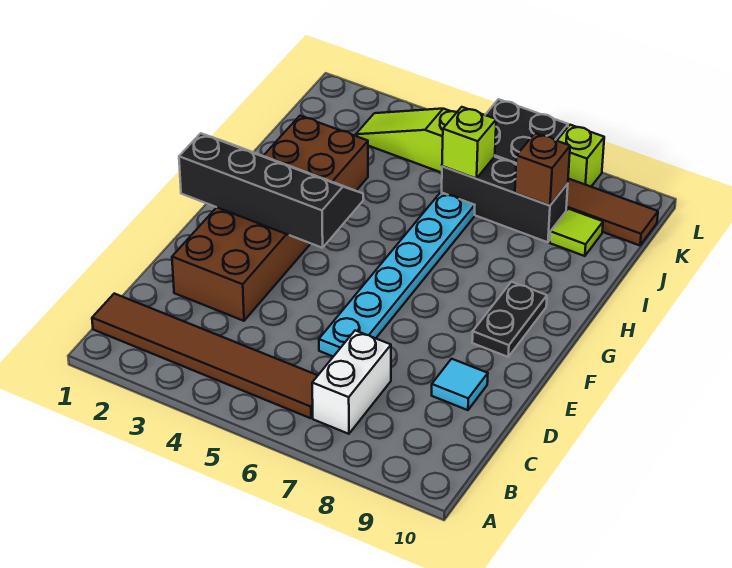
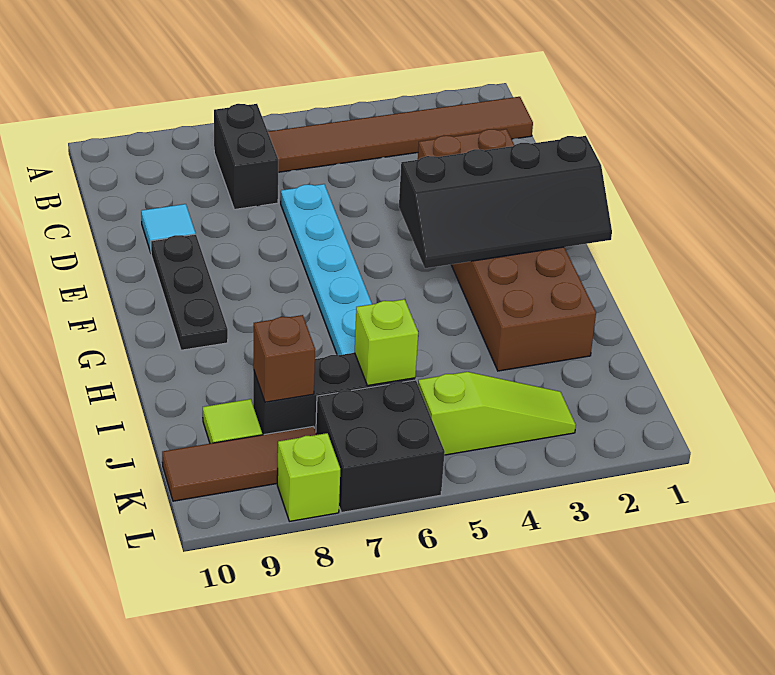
white 1x2 brick [312,331,391,434] -> black 1x2 brick [214,104,278,209]
black 1x2 plate [472,282,547,357] -> black 1x3 plate [151,234,228,350]

